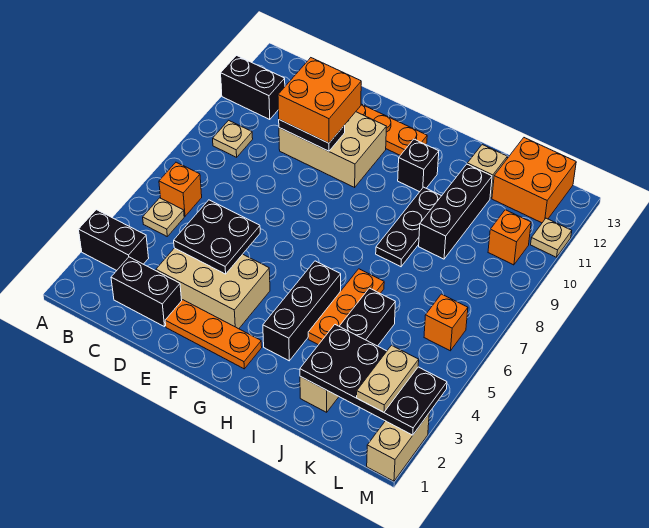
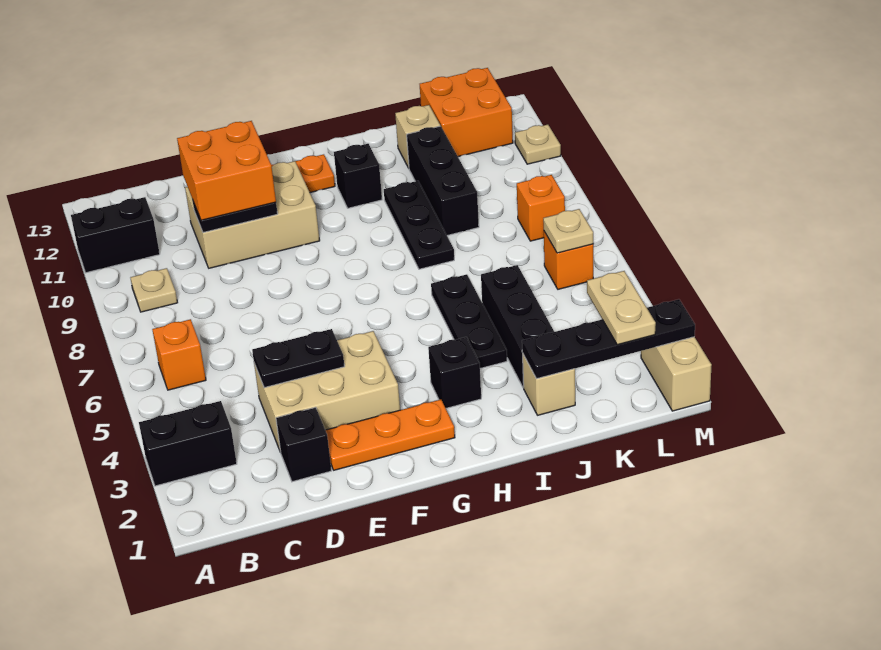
tan 1x1 plate [143,198,184,236] -> tan 1x1 plate moved to [543,209,593,253]
black 1x2 brick [111,257,182,327] -> black 1x1 brick [276,407,331,482]
black 2x2 plate [174,200,260,274] -> black 1x2 plate [252,329,344,388]
black 1x3 brick [263,261,341,361] -> black 1x1 brick [428,337,481,408]
orange 1x3 plate [308,269,384,345] -> black 1x3 plate [431,274,507,368]
black 2x4 plate [300,325,447,435] -> black 1x4 plate [522,299,695,379]
orange 1x1 brick [488,210,531,265] -> orange 1x1 brick moved to [517,175,565,241]

